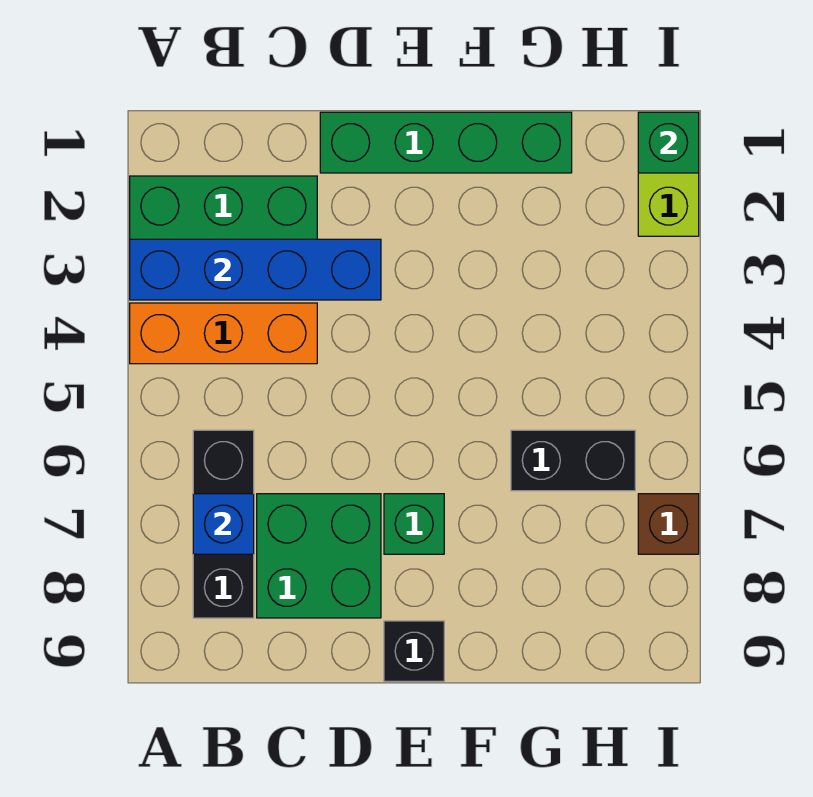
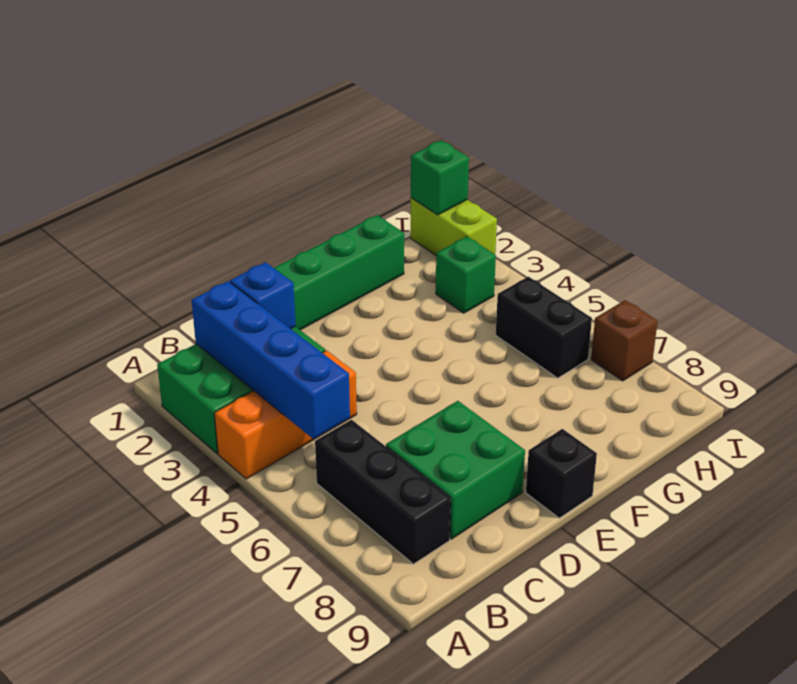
blue 1x4 brick [130,239,381,300] -> blue 1x4 brick turned to [192,281,350,439]
blue 1x1 brick [193,494,254,554] -> blue 1x1 brick moved to [230,262,296,329]
green 1x1 brick [384,494,444,554] -> green 1x1 brick moved to [436,237,496,313]
black 1x2 brick [511,430,635,491] -> black 1x2 brick turned to [496,277,592,378]

